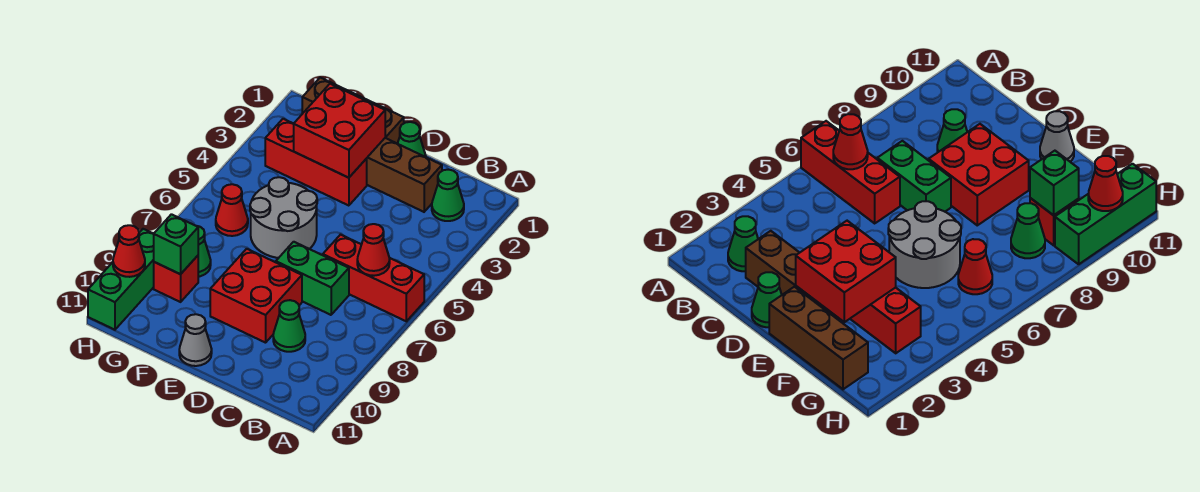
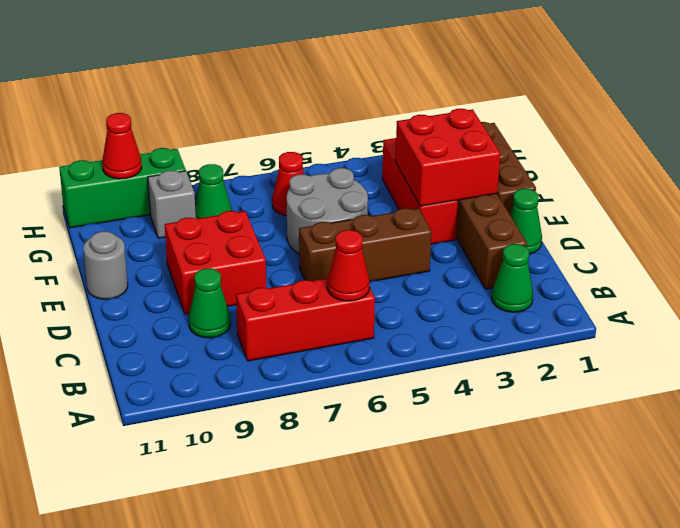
red 1x3 brick [323,235,424,321] -> red 1x3 brick turned to [236,278,375,361]
green 1x2 brick [276,242,349,315] -> none
none -> brown 1x3 brick [299,208,432,282]
grey 1x1 cone [179,314,212,366] -> grey 1x1 round brick [83,231,128,299]
red 1x1 brick [154,256,198,302] -> grey 1x1 brick [148,171,196,238]
green 1x1 brick [154,214,198,274] -> none

